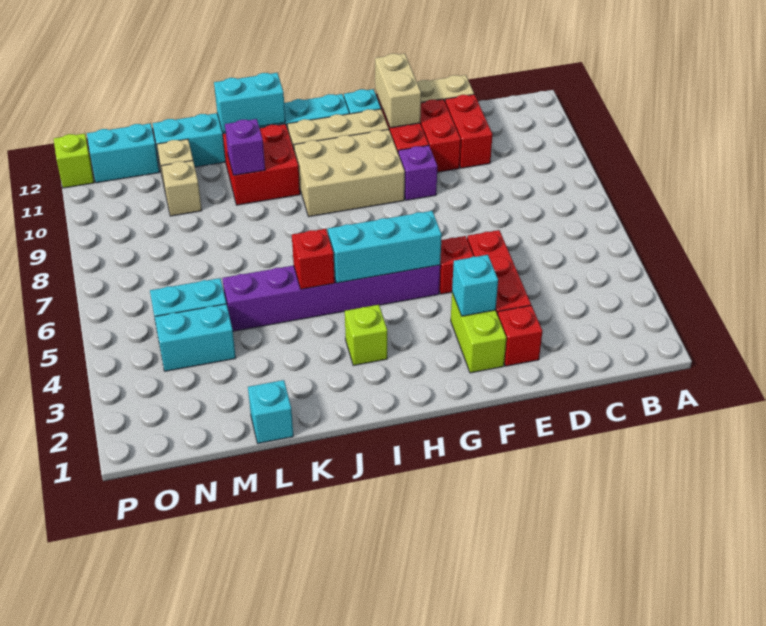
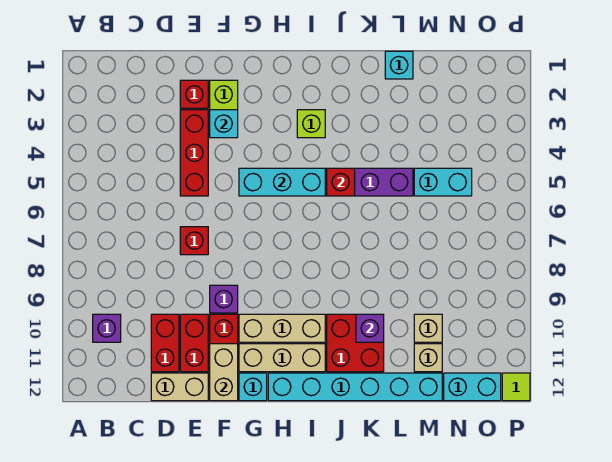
none -> purple 1x1 brick [93,314,121,342]
red 1x1 brick [439,236,474,294] -> red 1x1 brick moved to [180,227,208,255]
tan 2x3 brick [294,130,405,217] -> tan 1x3 brick [239,314,325,342]
cyan 1x2 brick [214,73,285,132] -> none
cyan 1x2 brick [155,304,236,371] -> none
lime 1x1 brick [54,134,94,188] -> lime 1x1 tile [502,373,530,401]

